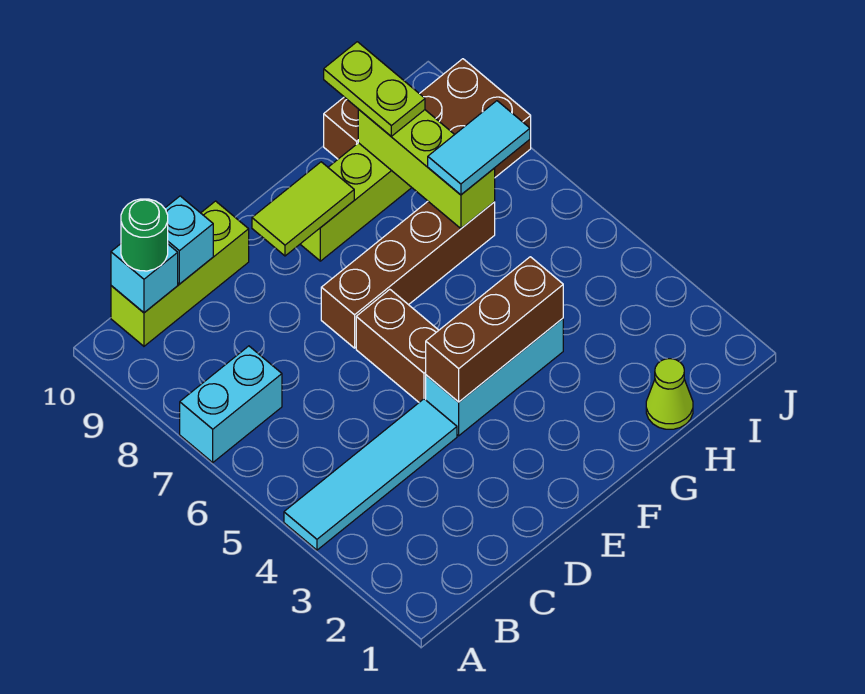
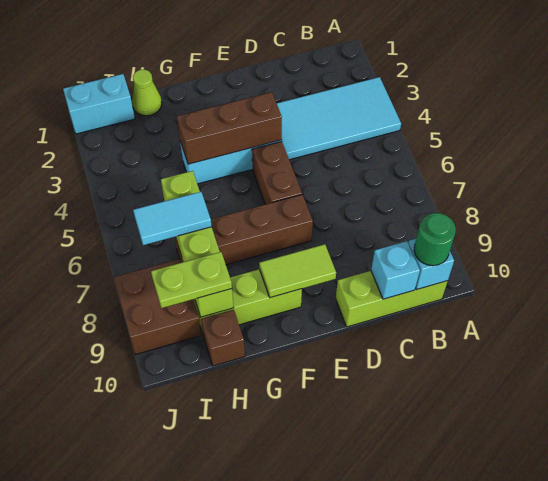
cyan 1x4 tile [284,399,457,550] -> cyan 2x4 tile [277,77,401,160]
cyan 1x2 brick [180,346,282,462] -> cyan 1x2 brick moved to [63,74,135,134]
lime 1x3 brick [358,109,495,228] -> lime 1x4 brick [161,171,233,317]
lime 1x2 plate [324,42,425,136] -> lime 1x2 plate turned to [151,252,232,308]

